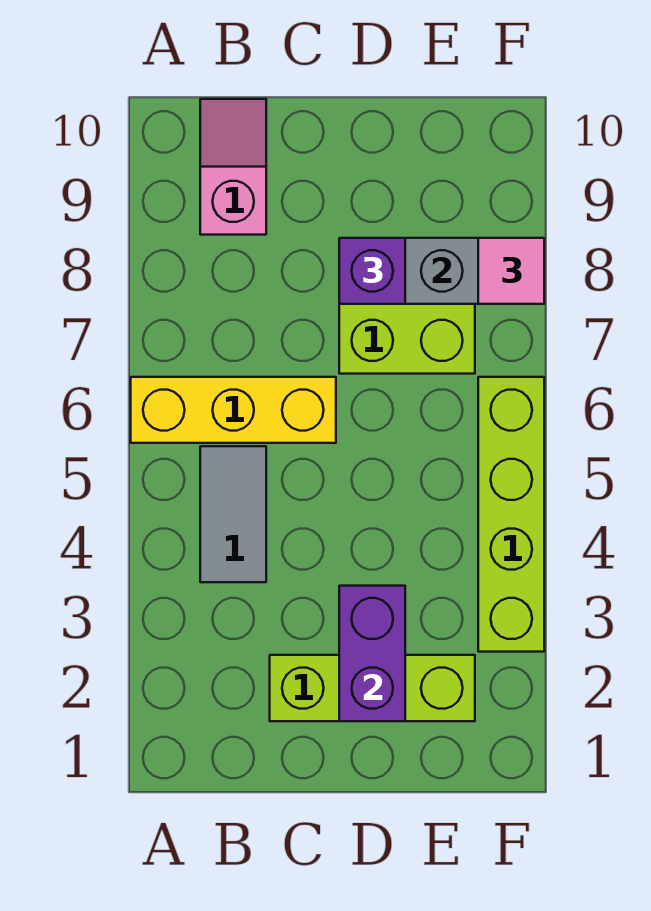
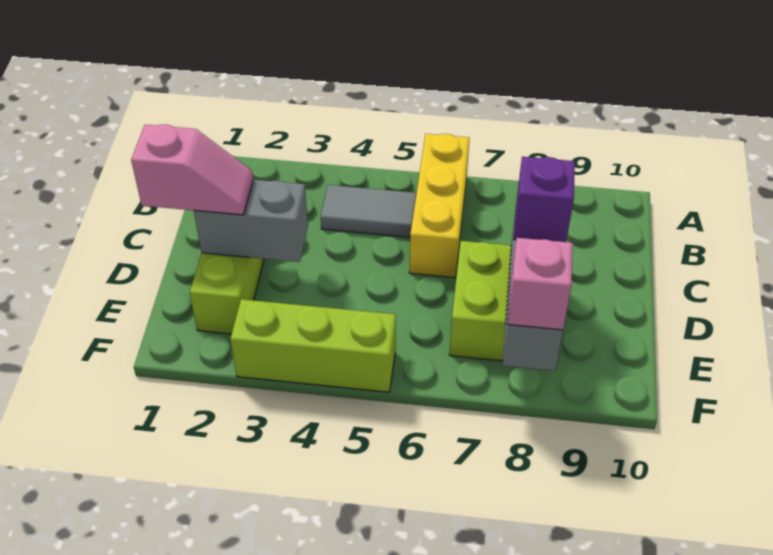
pink 1x2 slope [200,99,266,235] -> pink 1x2 slope moved to [131,124,253,215]
purple 1x2 brick [339,586,405,721] -> grey 1x2 brick [194,180,308,262]
lime 1x4 brick [478,377,544,652] -> lime 1x3 brick [230,299,396,392]
pink 1x1 tile [478,238,544,304] -> pink 1x1 brick [508,238,573,330]

